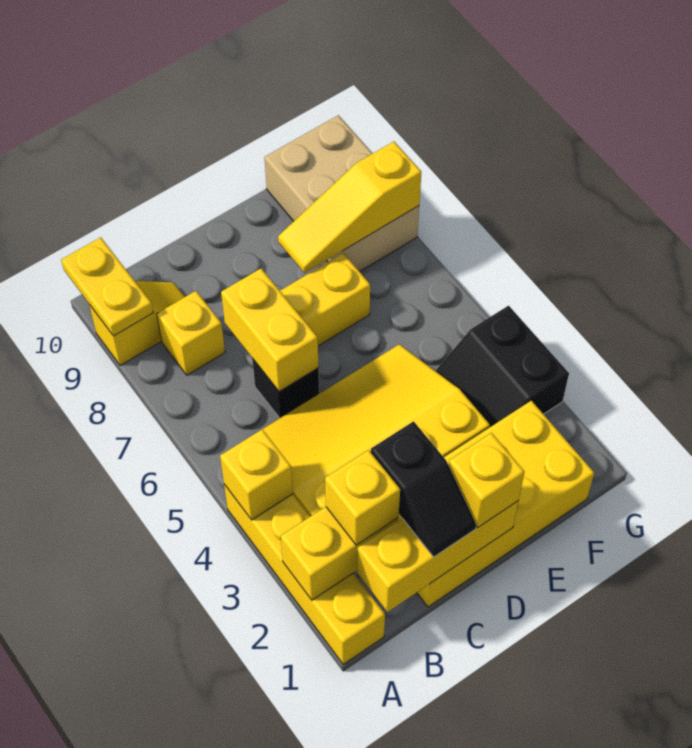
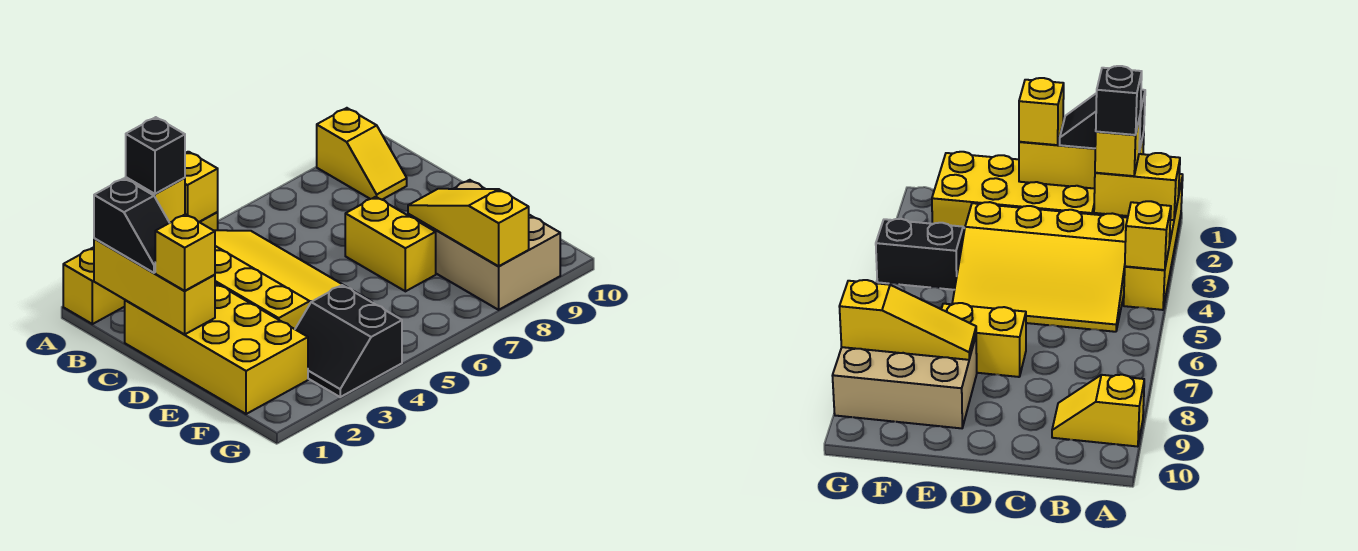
yellow 1x2 plate [61,237,153,336] -> none
yellow 1x1 brick [157,291,225,375] -> none
black 1x2 slope [371,421,476,557] -> black 1x2 slope turned to [94,178,169,273]
black 1x1 brick [252,358,319,418] -> black 1x1 brick moved to [126,117,185,194]
yellow 1x2 brick [221,268,319,392] -> none
black 2x2 slope [436,306,569,427] -> black 2x2 slope turned to [295,285,402,397]
tan 2x3 brick [264,115,419,272] -> tan 2x3 brick turned to [408,180,560,310]

